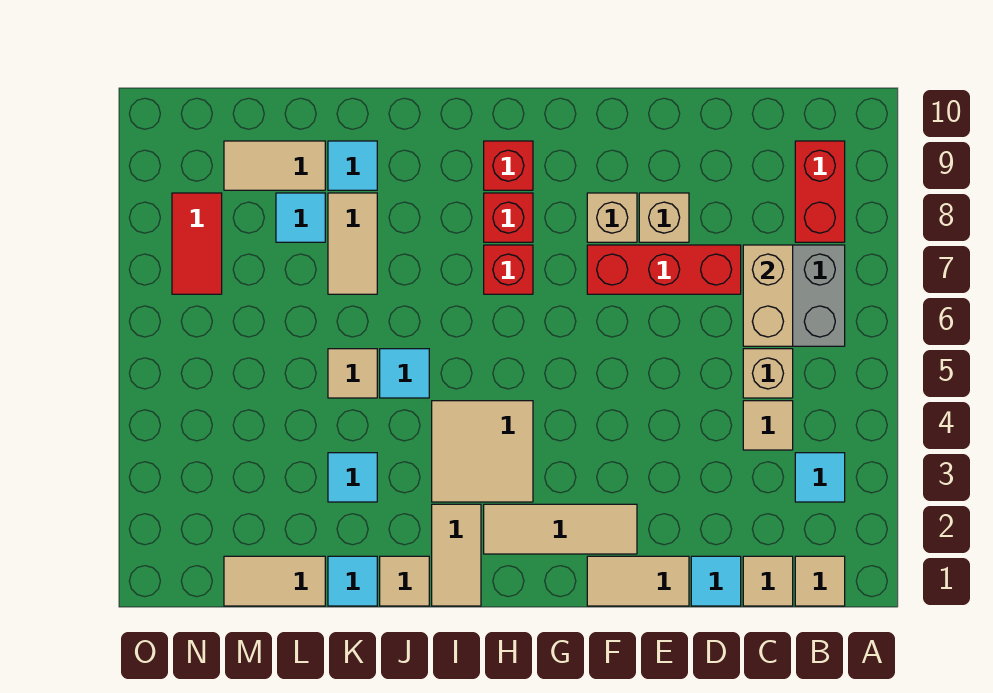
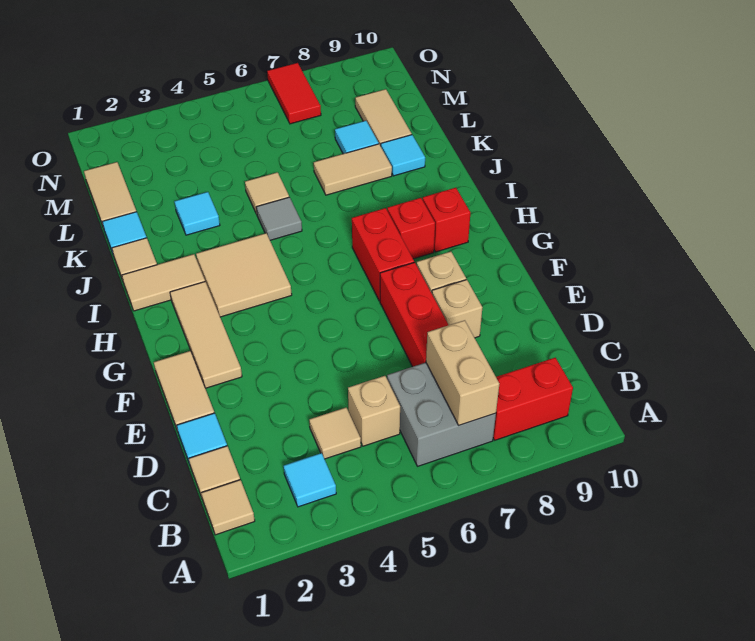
tan 1x2 brick [743,245,793,346] -> tan 1x2 brick turned to [426,320,499,425]
red 1x1 brick [484,245,533,294] -> red 1x2 brick [352,208,414,301]
cyan 1x1 tile [380,349,429,398] -> grey 1x1 tile [256,197,302,240]
red 1x2 tile [172,193,222,294] -> red 1x2 tile turned to [267,63,321,124]

